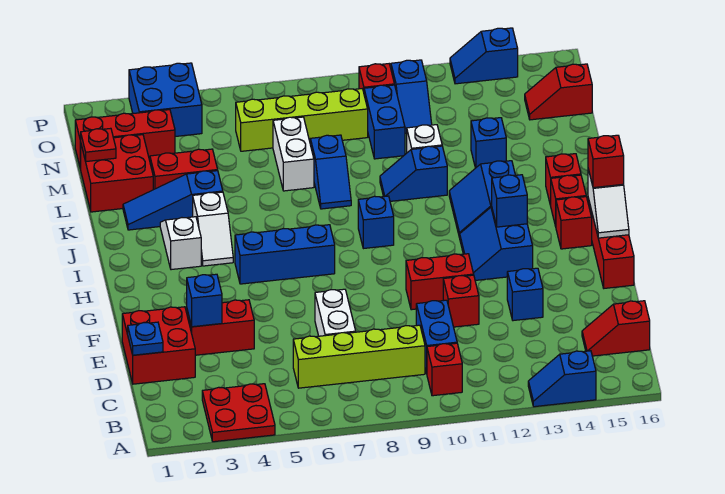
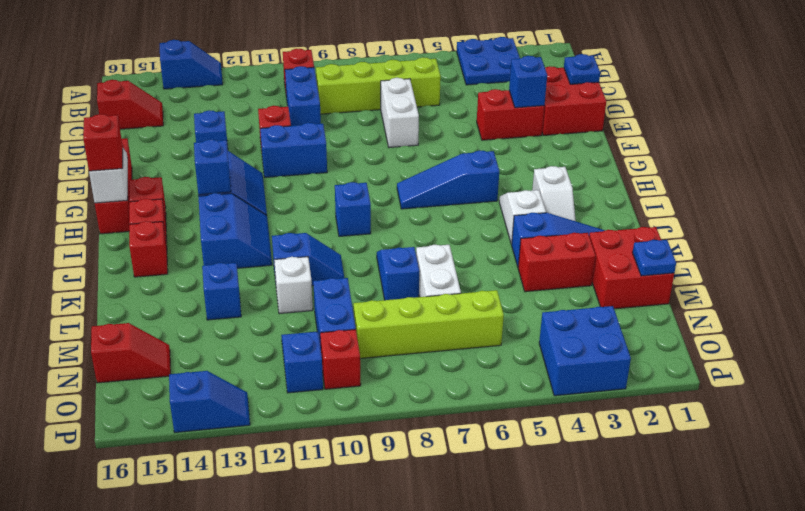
red 2x2 plate [202,384,275,442] -> blue 2x2 plate [457,37,520,85]
red 1x2 brick [406,254,474,310] -> blue 1x2 brick [260,123,327,177]
blue 1x3 brick [235,225,335,284] -> blue 1x3 slope [397,150,499,209]
red 1x1 plate [80,128,116,161] -> blue 1x1 plate [633,240,676,276]
red 1x3 brick [75,110,175,169] -> none

